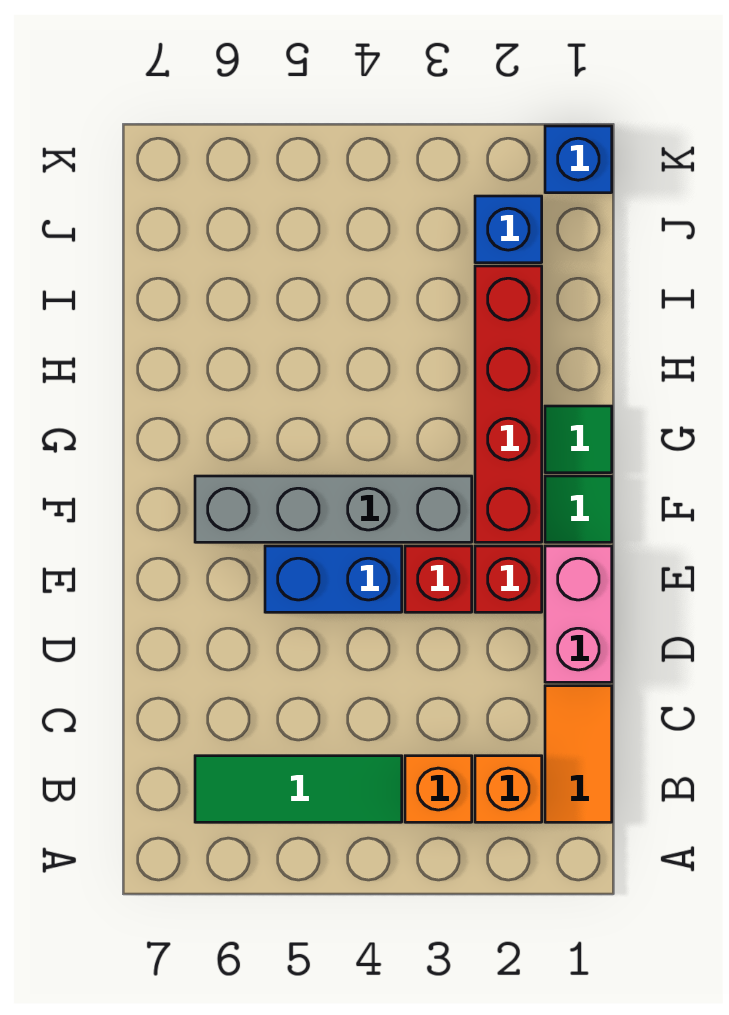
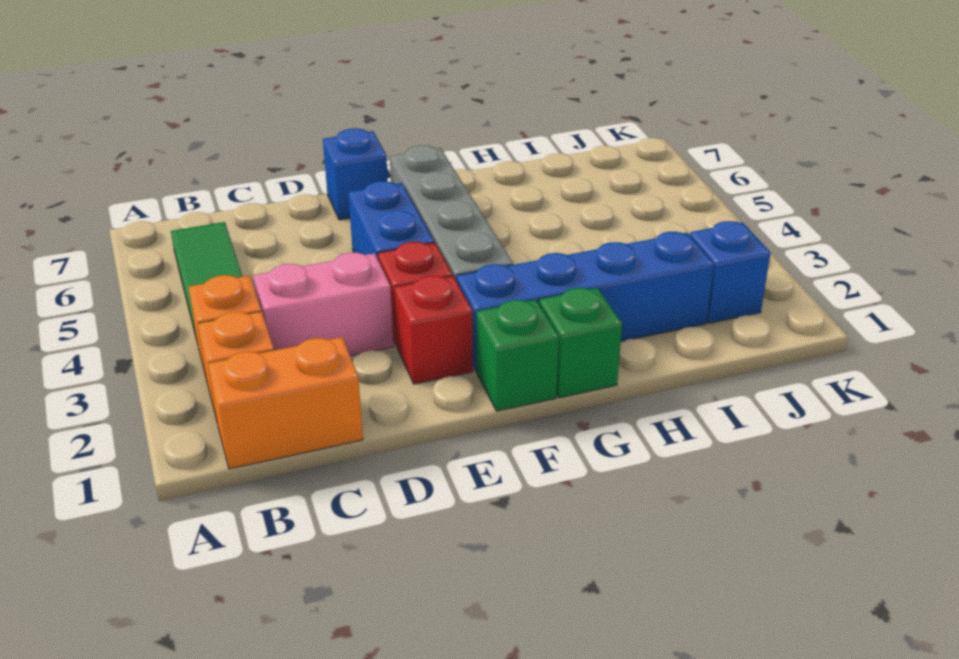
orange 1x2 tile [545,686,612,822] -> orange 1x2 brick [208,337,363,469]
pink 1x2 brick [545,546,612,682] -> pink 1x2 brick moved to [253,253,394,356]
green 1x1 tile [545,476,612,542] -> green 1x1 brick [476,300,559,411]
red 1x4 brick [475,266,542,542] -> blue 1x4 brick [456,232,714,371]
green 1x1 tile [545,406,612,473] -> green 1x1 brick [539,288,622,398]
blue 1x1 brick [545,126,612,193] -> blue 1x1 brick moved to [323,129,388,220]

